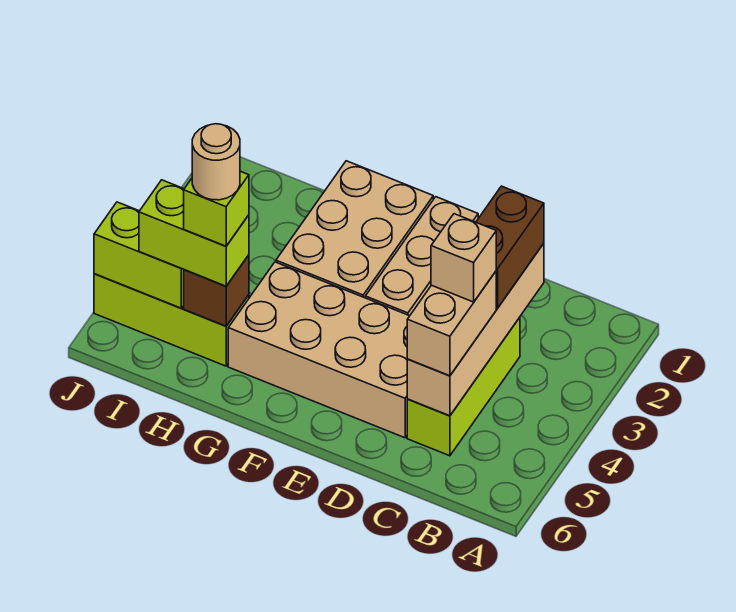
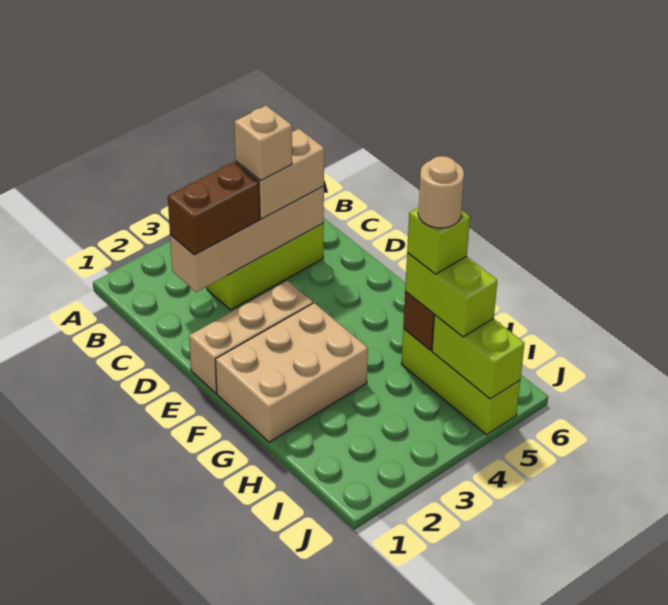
tan 2x4 brick [228,262,409,438] -> none

